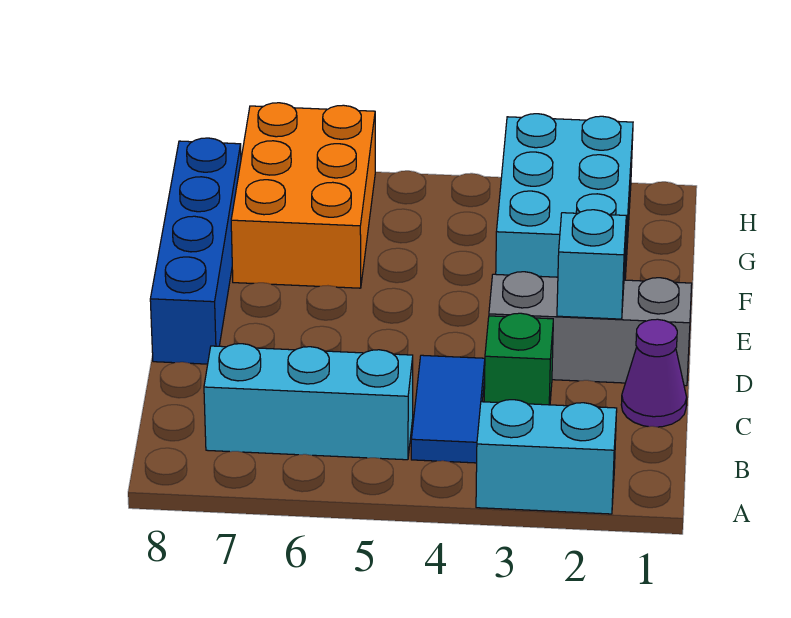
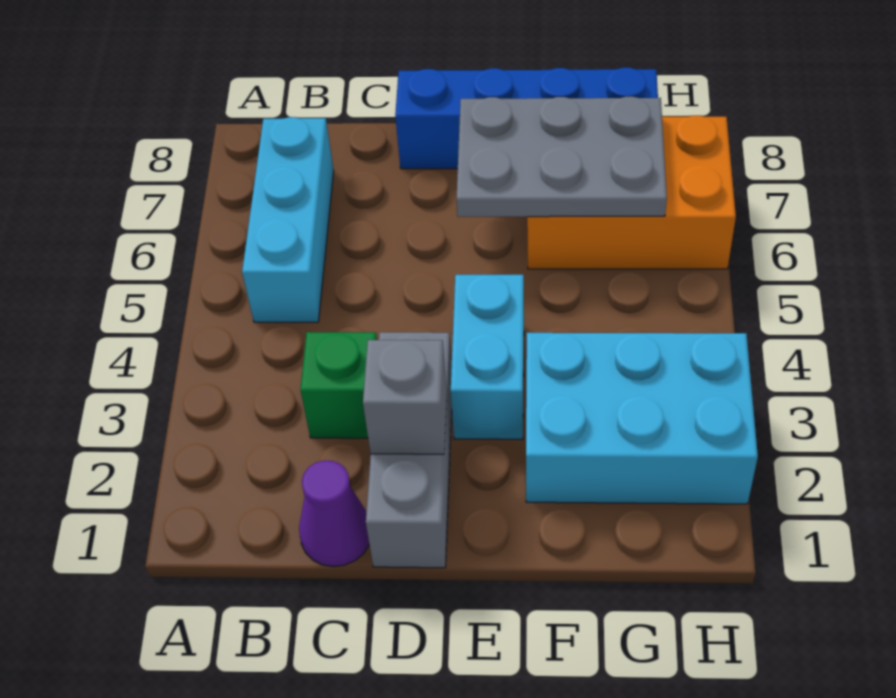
cyan 1x2 brick [476,400,617,514] -> cyan 1x2 brick moved to [451,275,524,439]
blue 1x2 tile [411,355,485,463] -> none
cyan 1x1 brick [557,210,626,319] -> grey 1x1 brick [363,340,447,454]
none -> grey 2x3 plate [457,97,667,217]

